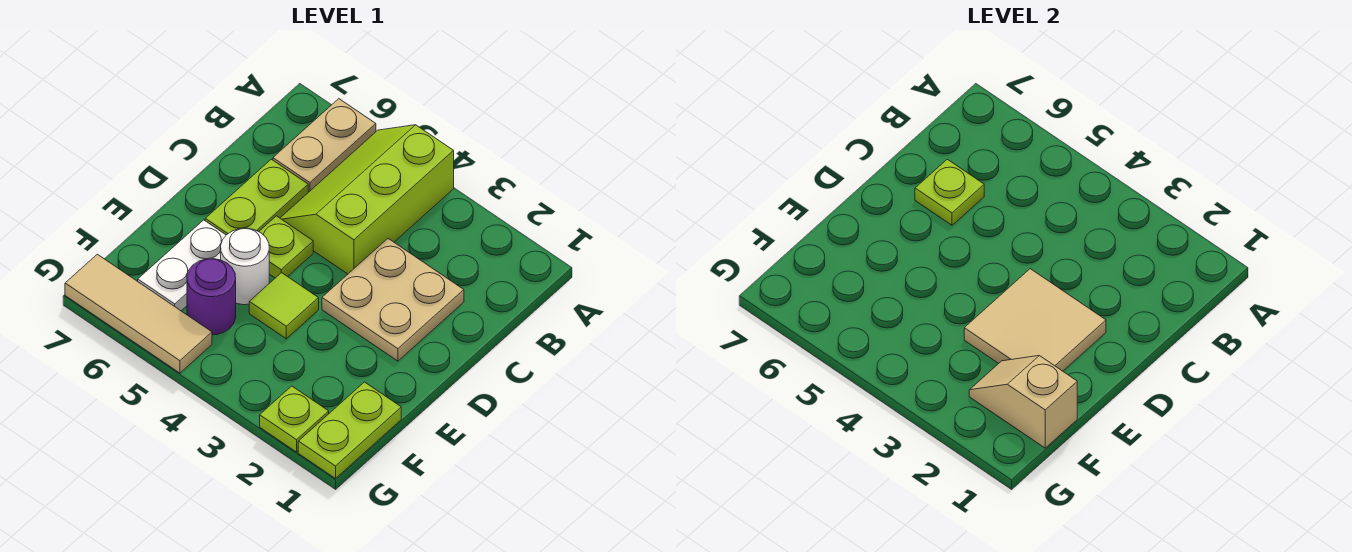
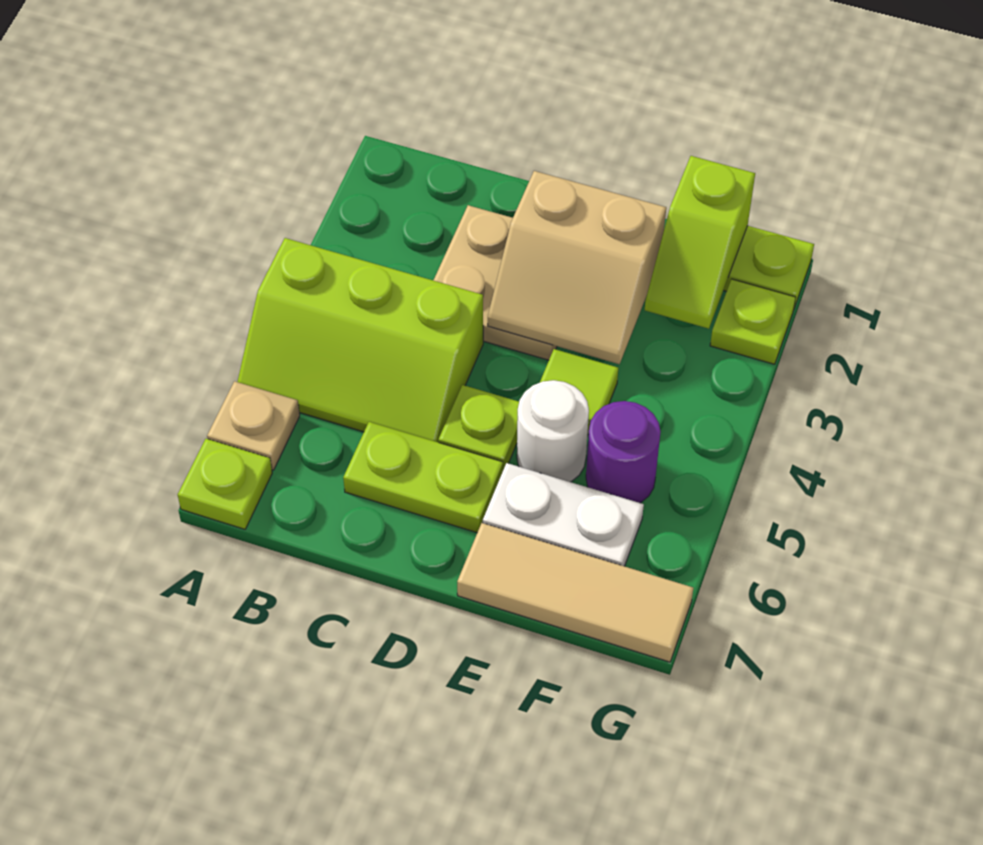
tan 1x2 plate [273,99,376,192] -> tan 1x1 plate [207,381,300,470]
lime 1x1 plate [915,159,984,225] -> lime 1x1 plate moved to [178,439,272,529]
tan 2x2 tile [964,269,1106,371] -> tan 2x2 slope [488,171,666,364]
tan 1x2 slope [969,356,1077,448] -> lime 1x2 slope [645,156,755,329]
tan 1x3 tile [65,254,212,373] -> tan 1x3 tile turned to [457,523,693,662]

